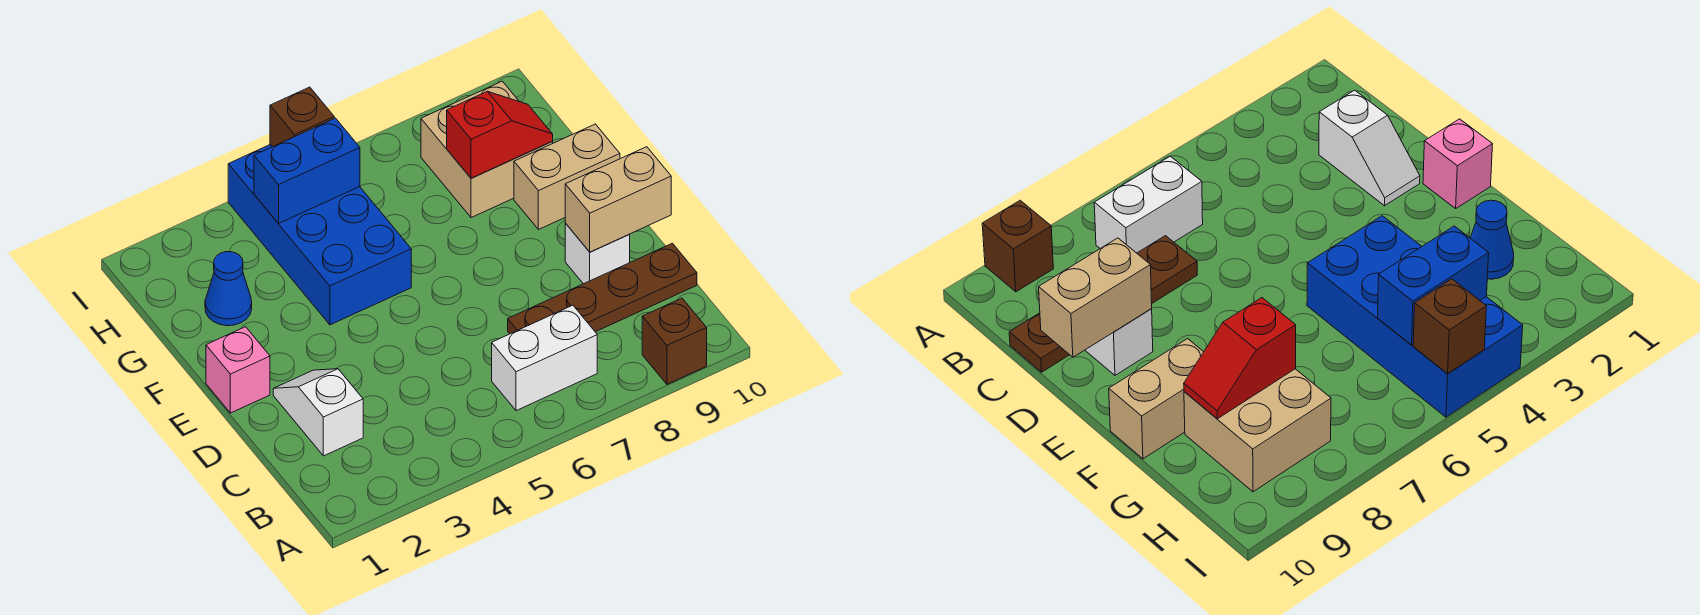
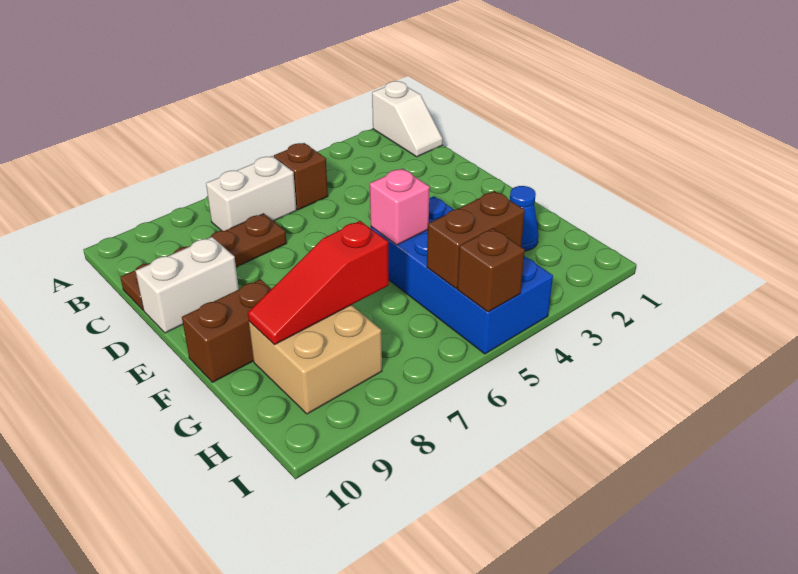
brown 1x1 brick [642,298,707,384] -> brown 1x1 brick moved to [274,143,328,210]
white 1x2 slope [273,369,363,456] -> white 1x2 slope moved to [372,81,443,157]
white 1x1 brick [565,223,630,284] -> white 1x2 brick [136,237,239,333]
tan 1x2 brick [565,147,671,252] -> none
pink 1x1 brick [206,327,270,413] -> pink 1x1 brick moved to [370,169,430,245]
tan 1x2 brick [514,124,620,230] -> brown 1x2 brick [182,279,271,382]
red 1x2 slope [447,91,553,178] -> red 1x3 slope [248,221,389,344]
blue 1x2 brick [254,118,360,224] -> brown 1x2 brick [427,191,525,288]

